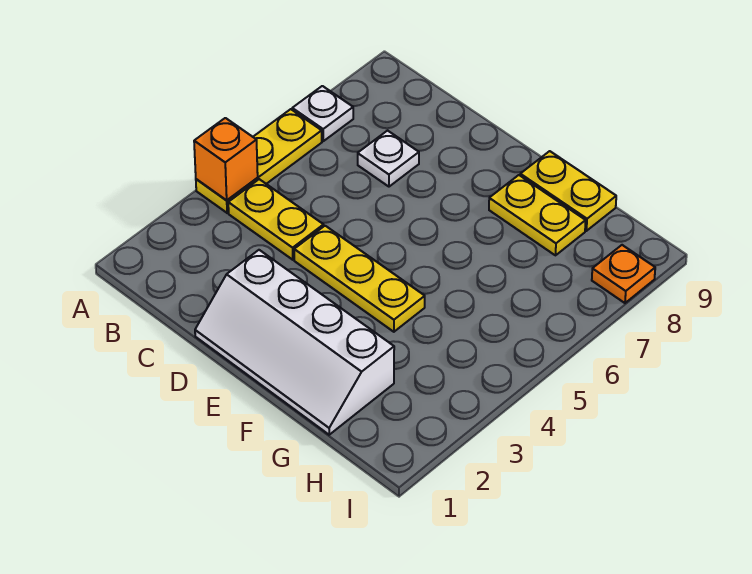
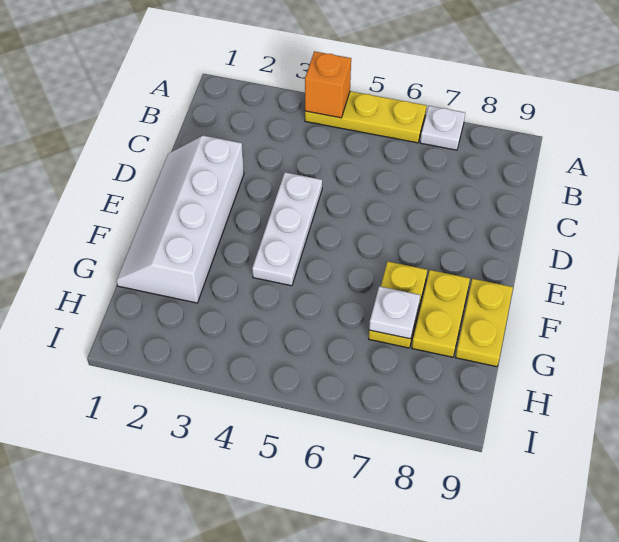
yellow 1x2 plate [228,179,324,260] -> yellow 1x2 plate moved to [369,262,427,348]
white 1x1 plate [358,131,419,187] -> white 1x1 plate moved to [369,286,420,339]
yellow 1x3 plate [294,226,425,332] -> white 1x3 plate [252,172,322,286]
orange 1x1 plate [592,245,655,303] -> none

